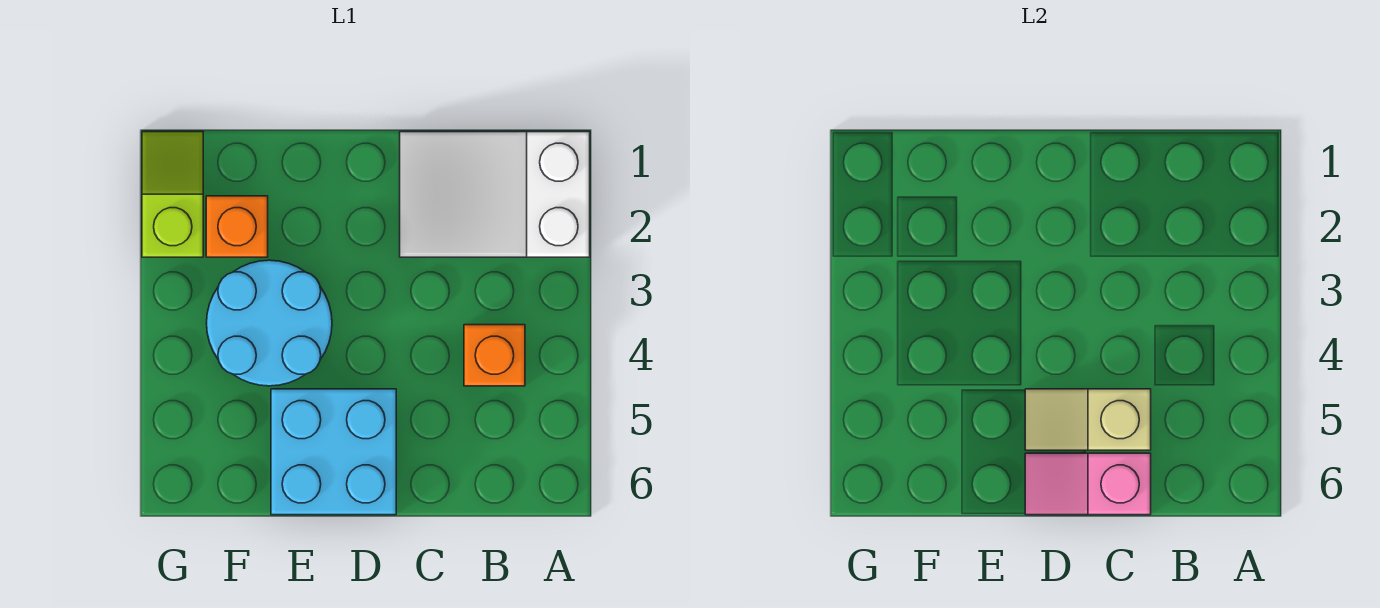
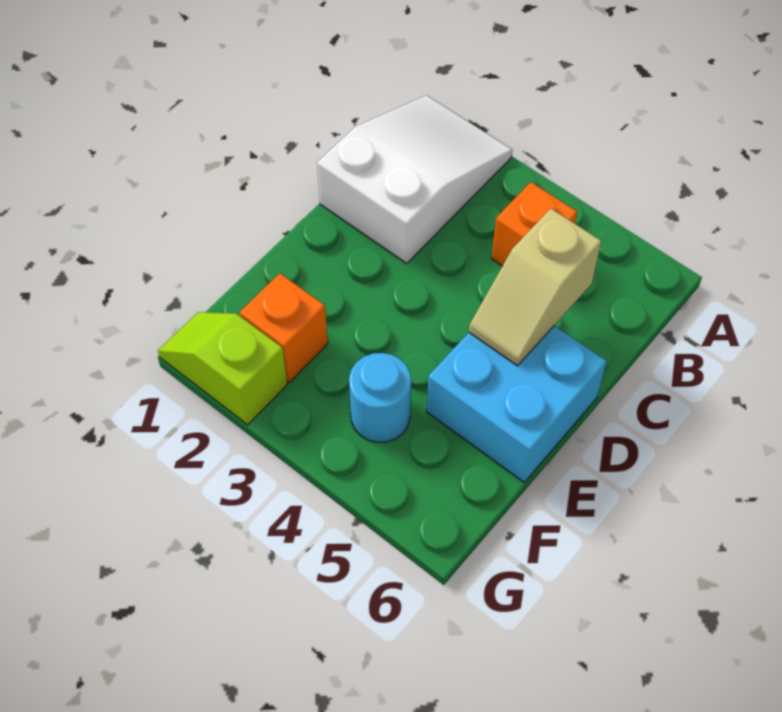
white 2x3 slope [400,132,590,257] -> white 2x3 slope turned to [317,95,512,263]
pink 1x2 slope [1025,453,1151,515] -> none
cyan 2x2 round brick [207,260,332,386] -> cyan 1x1 round brick [349,353,411,442]

